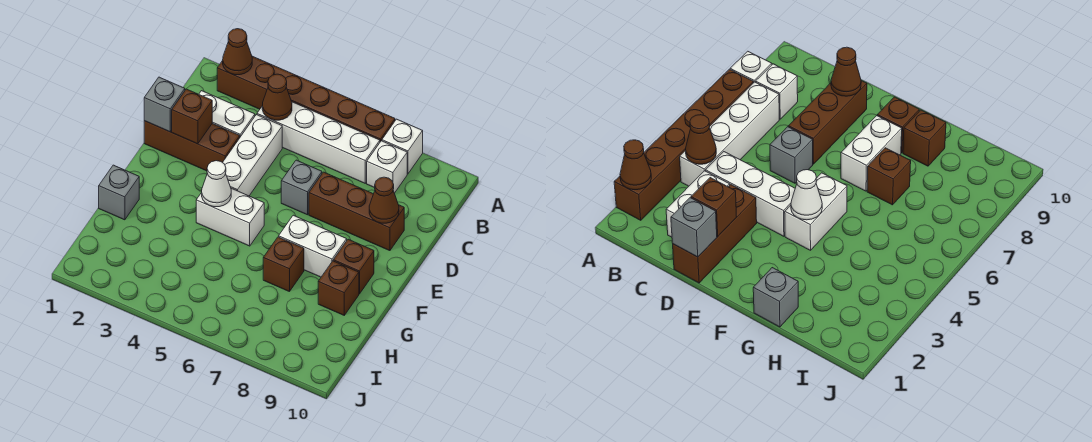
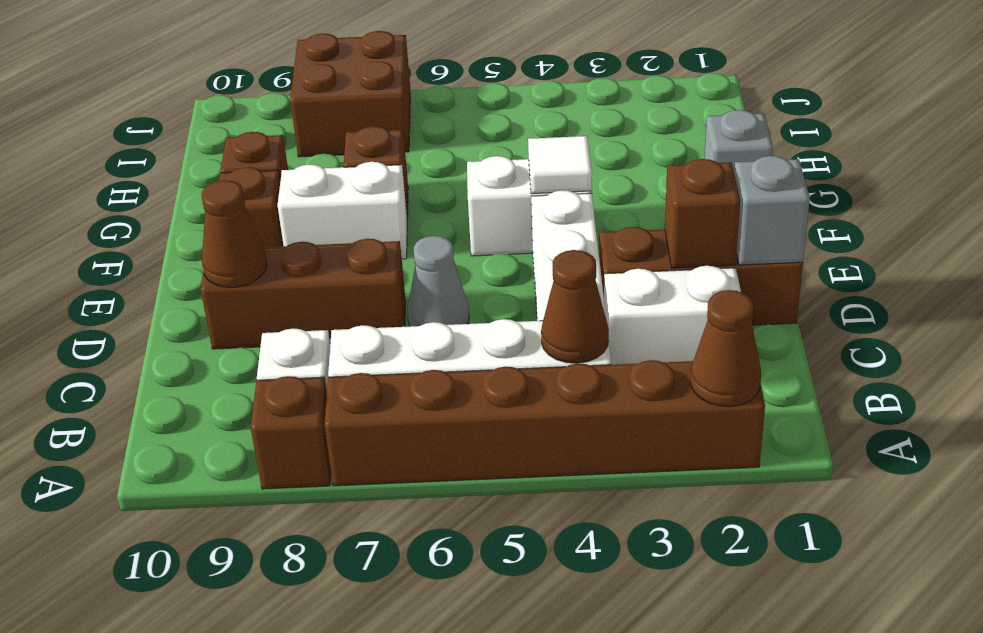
white 1x1 brick [382,119,423,174] -> brown 1x1 brick [251,376,331,489]
grey 1x1 brick [281,160,322,215] -> grey 1x1 cone [407,236,469,326]
white 1x1 cone [202,161,231,207] -> white 1x1 tile [528,136,592,194]
none -> brown 2x2 brick [290,31,410,157]

